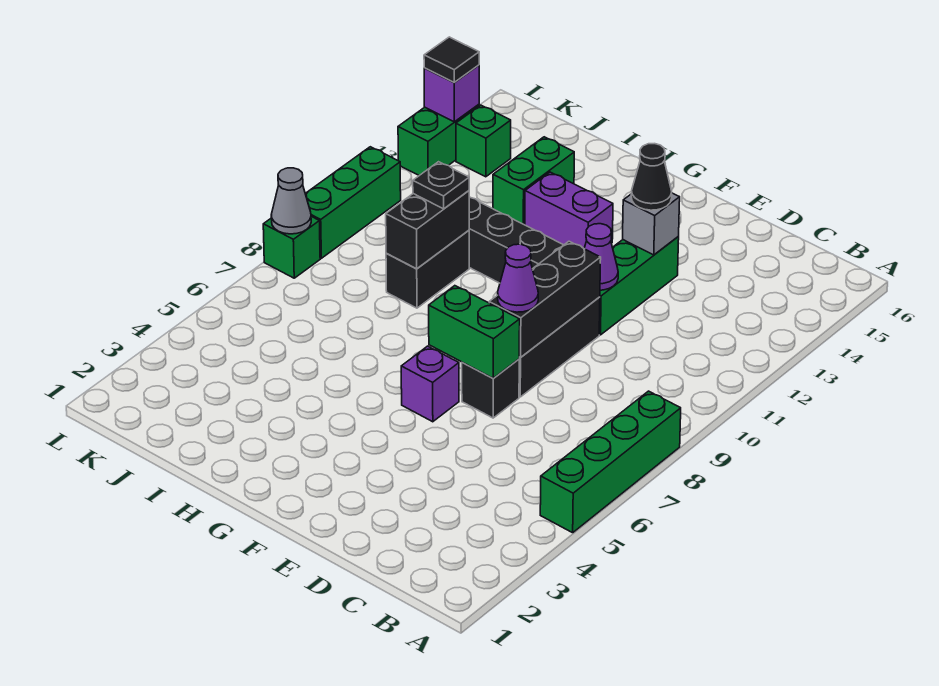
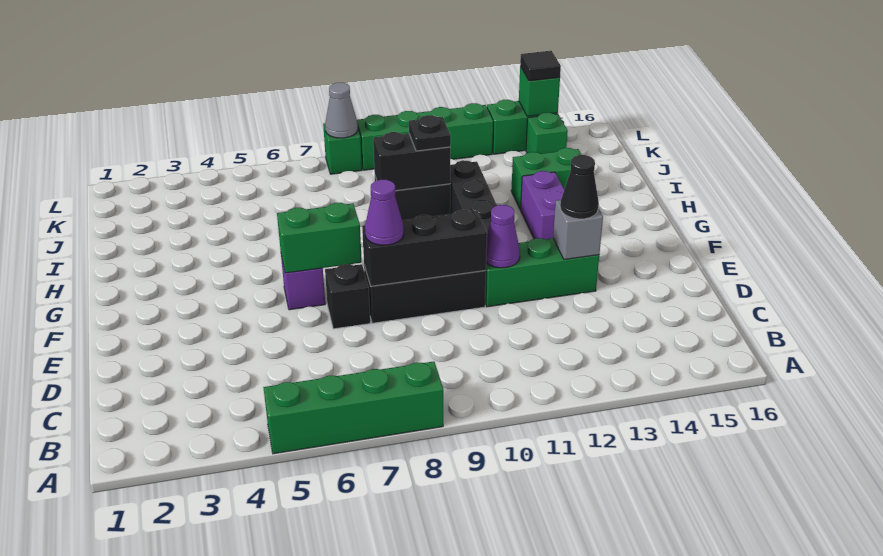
green 1x2 brick [429,286,520,378] -> green 1x2 brick turned to [277,203,362,273]
green 1x3 brick [305,147,401,258] -> green 1x4 brick [357,103,493,170]
purple 1x1 brick [424,65,479,122] -> green 1x1 brick [519,67,560,116]

